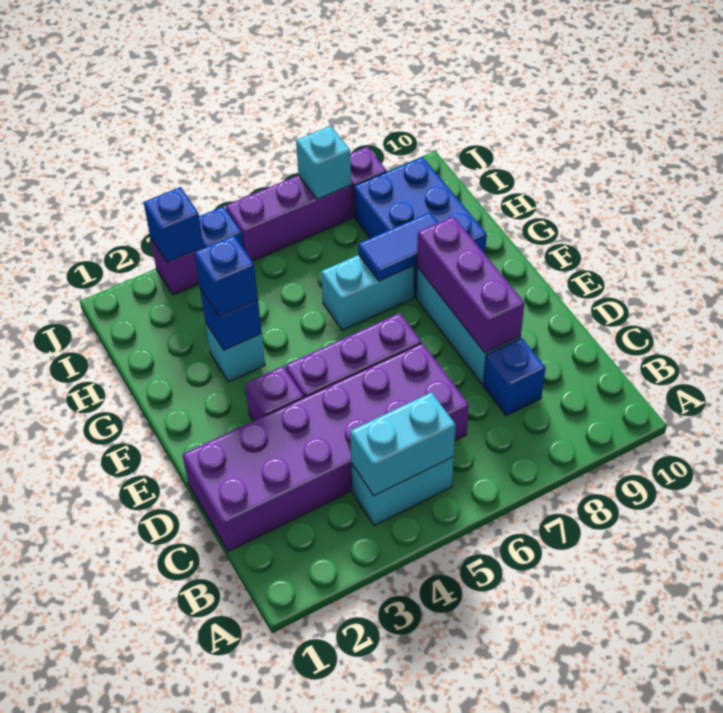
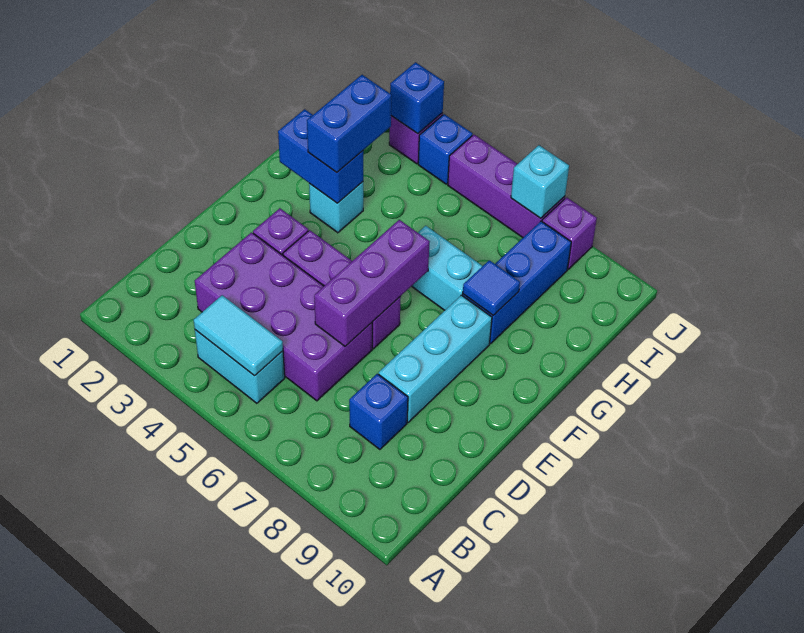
cyan 1x2 brick [350,392,456,496] -> cyan 1x2 tile [194,295,283,376]
purple 2x6 brick [183,343,469,551] -> purple 2x4 brick [195,232,372,401]
purple 1x3 brick [417,216,524,353] -> purple 1x3 brick moved to [314,220,430,346]
blue 1x1 brick [200,289,262,350] -> blue 1x2 brick [278,109,363,203]
blue 1x1 brick [195,236,258,317] -> blue 1x2 brick [307,75,391,172]
blue 1x2 tile [358,213,438,281] -> blue 1x1 tile [463,260,520,315]
blue 2x3 brick [354,157,487,297] -> blue 1x3 brick [463,221,571,344]

